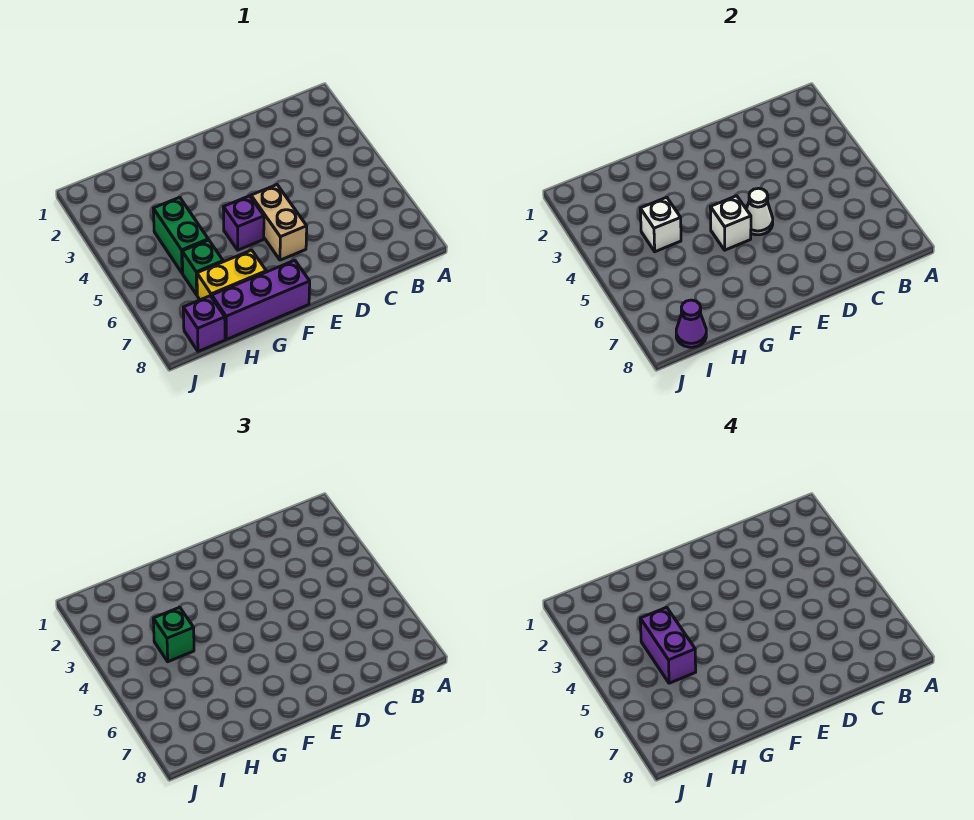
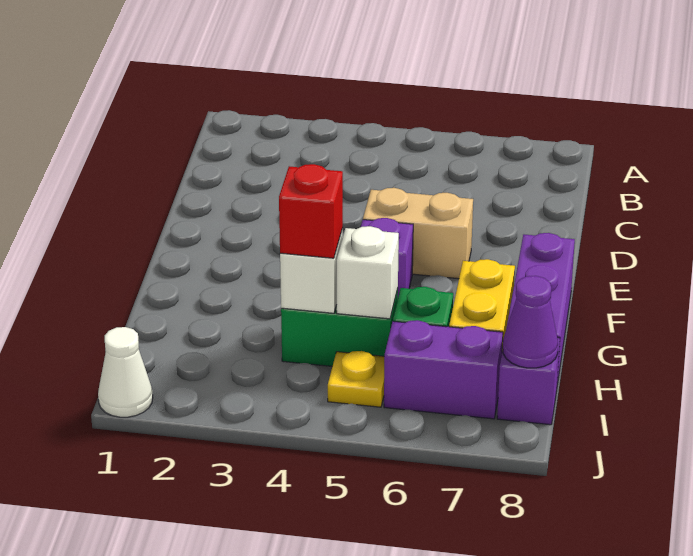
white 1x1 cone [746,188,773,235] -> white 1x1 cone moved to [98,327,153,417]
white 1x1 brick [710,196,751,250] -> white 1x1 brick moved to [337,226,399,319]
green 1x1 brick [153,607,194,662] -> red 1x1 brick [279,164,343,258]
purple 1x2 brick [640,607,696,683] -> purple 1x2 brick moved to [384,320,503,419]
none -> yellow 1x1 plate [328,351,384,407]

